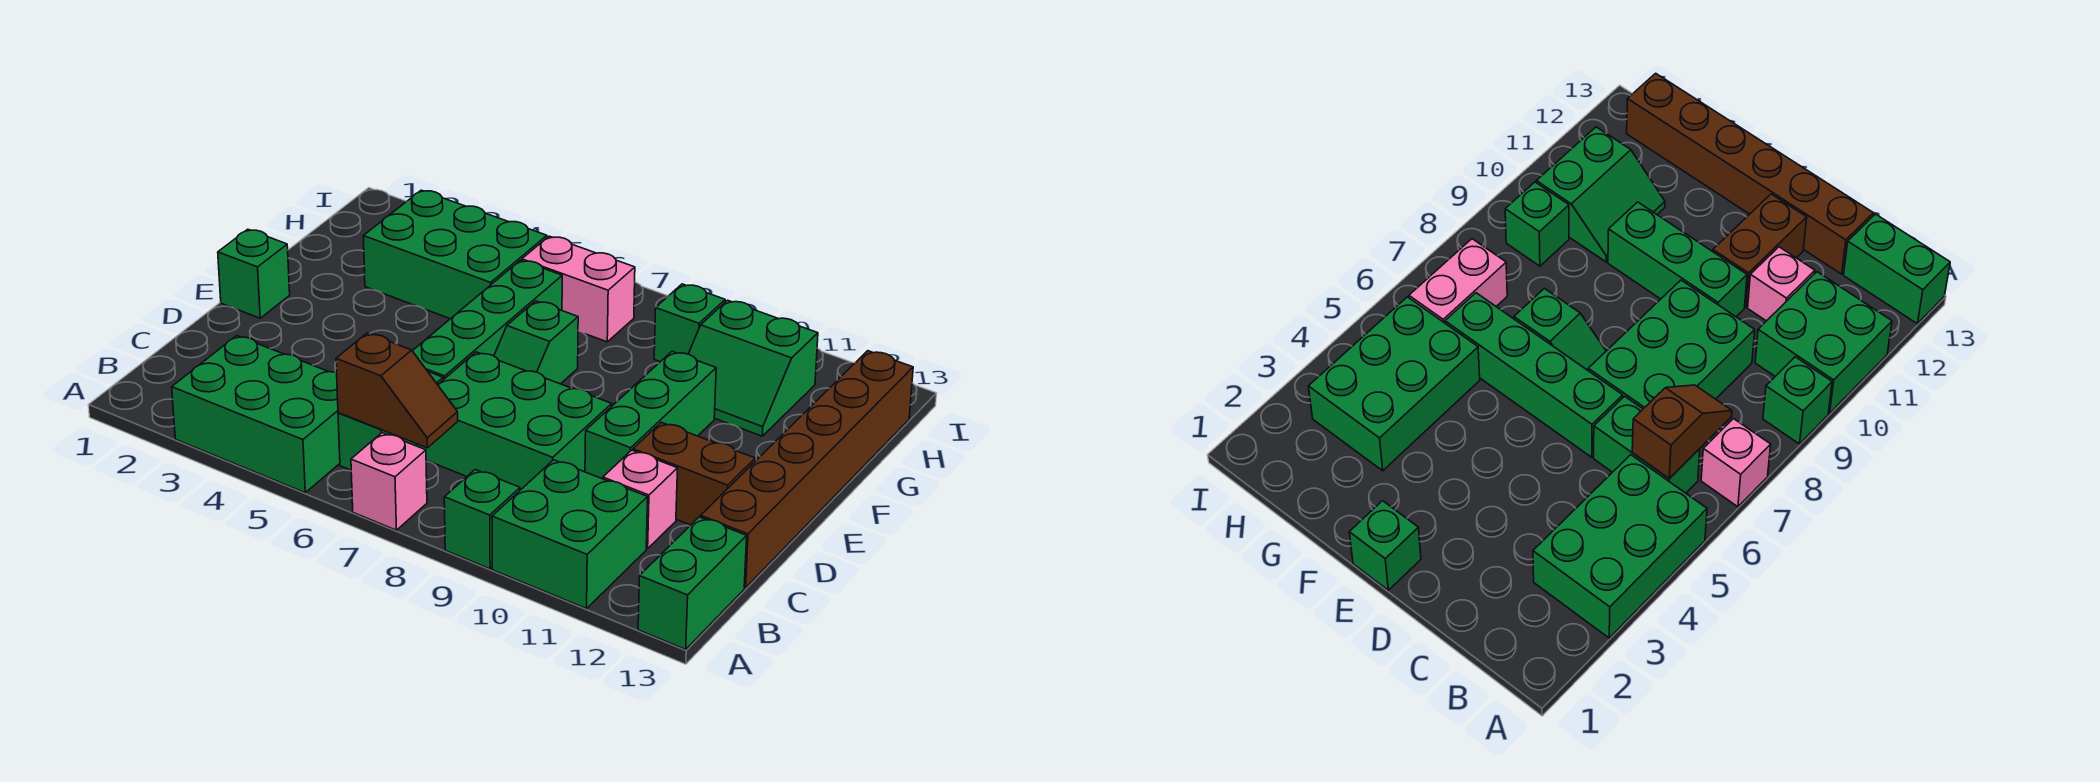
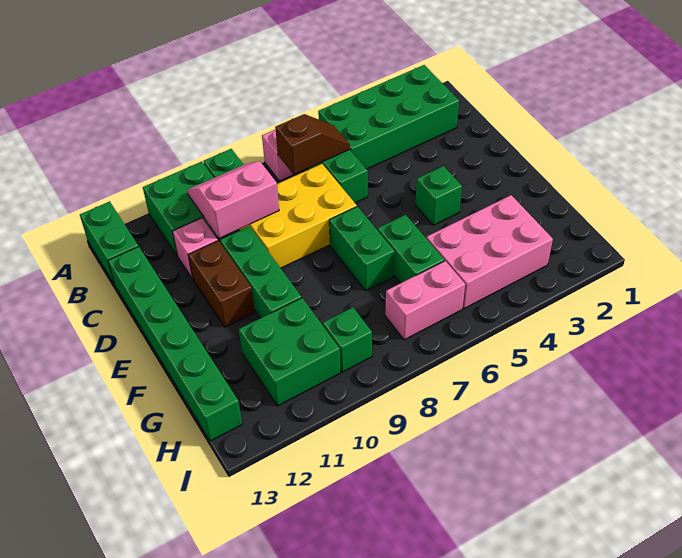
green 2x3 brick [172,336,340,493] -> green 2x4 brick [318,65,459,169]
brown 1x2 slope [336,333,458,448] -> brown 1x2 slope turned to [275,114,350,174]
none -> pink 2x2 slope [187,161,279,238]
green 2x3 brick [416,352,612,490] -> yellow 2x3 brick [238,164,357,268]
brown 1x6 brick [701,351,913,588] -> green 1x6 brick [108,246,242,441]
green 1x4 brick [413,260,562,380] -> green 1x2 brick [378,215,444,283]
brown 1x2 brick [633,422,755,525] -> brown 1x2 brick turned to [188,241,255,327]
green 1x1 brick [218,229,290,318] -> green 1x1 brick moved to [415,166,462,225]
green 1x2 slope [494,301,578,384] -> green 1x2 brick [329,206,394,291]
green 2x3 brick [363,190,547,319] -> pink 2x3 brick [426,195,553,308]
green 2x2 slope [689,300,818,436] -> green 2x2 brick [239,298,341,406]

